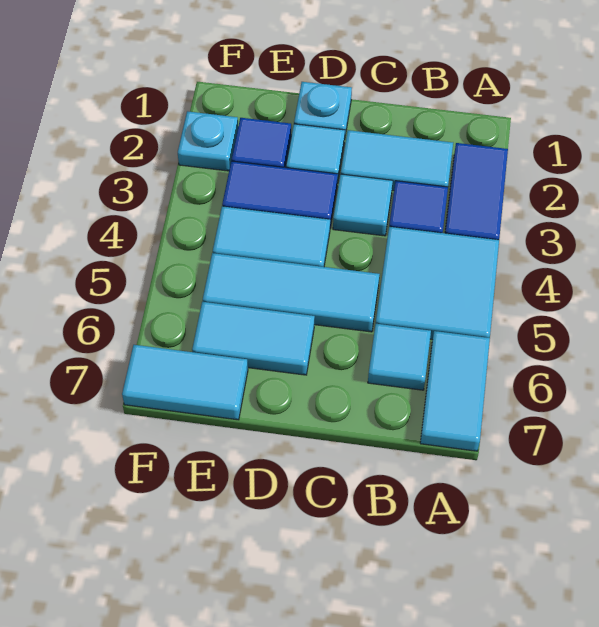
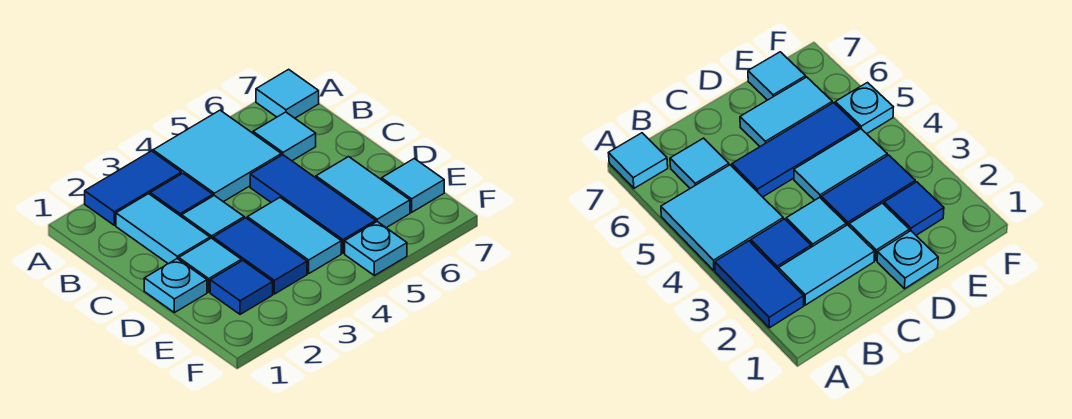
cyan 1x2 tile [420,331,490,451] -> cyan 1x1 tile [256,69,319,118]
cyan 1x3 tile [203,253,380,332] -> blue 1x3 tile [250,155,376,253]
cyan 1x2 tile [122,345,248,420] -> cyan 1x1 tile [382,158,444,212]
cyan 1x1 plate [178,111,238,171] -> cyan 1x1 plate moved to [345,222,407,276]

